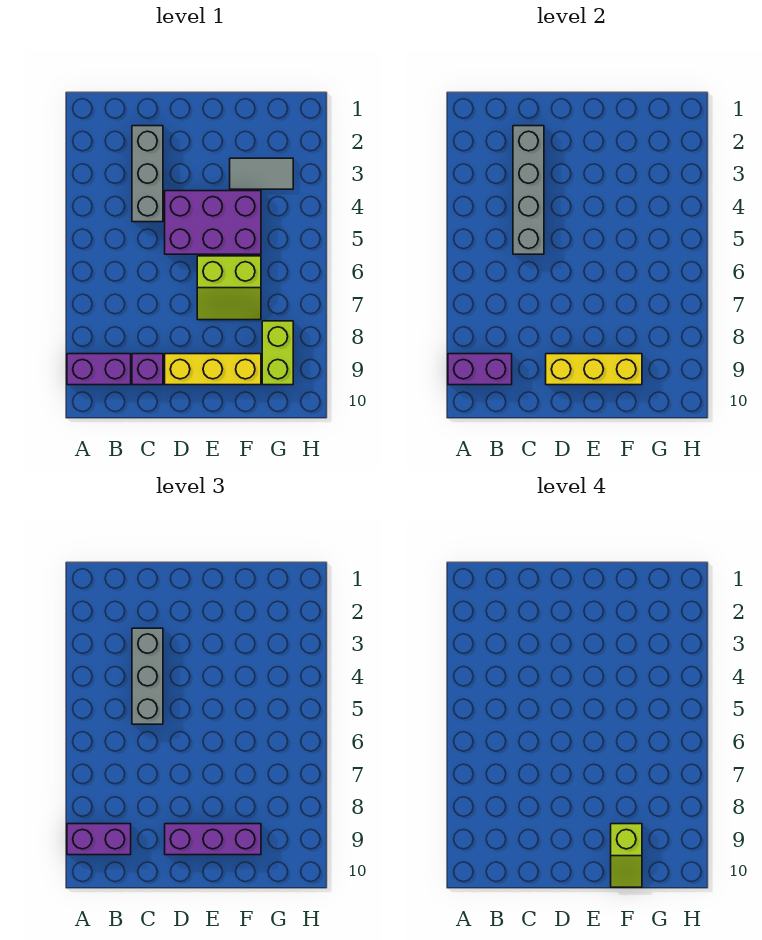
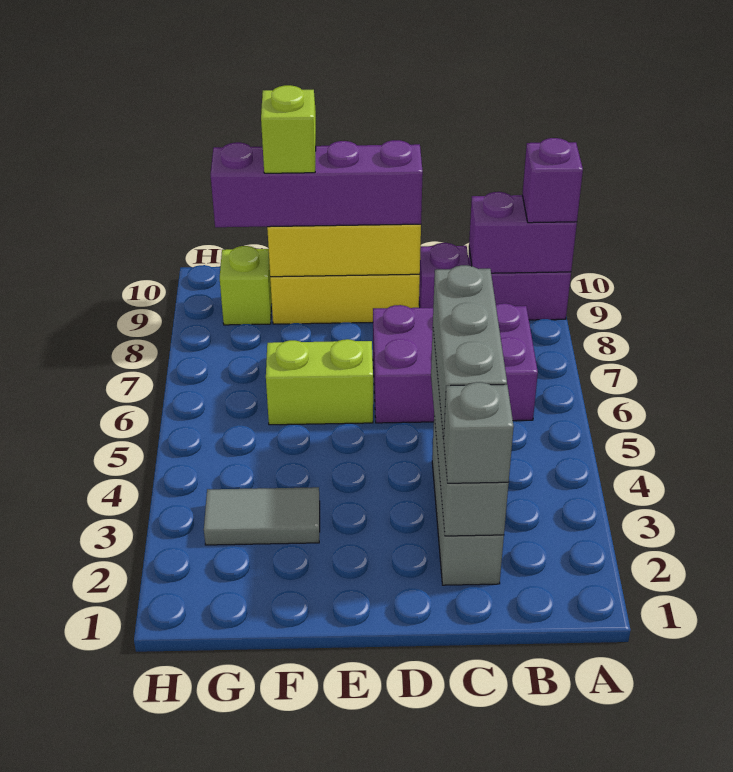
purple 1x2 brick [67,824,131,855] -> purple 1x1 brick [522,138,583,223]
none -> grey 1x1 brick [444,382,514,483]
purple 2x3 brick [165,191,261,254] -> purple 2x3 brick moved to [373,303,538,423]
purple 1x3 brick [165,824,261,855] -> purple 1x4 brick [211,140,423,227]
lime 1x2 brick [262,321,293,385] -> lime 1x1 brick [220,246,272,325]

